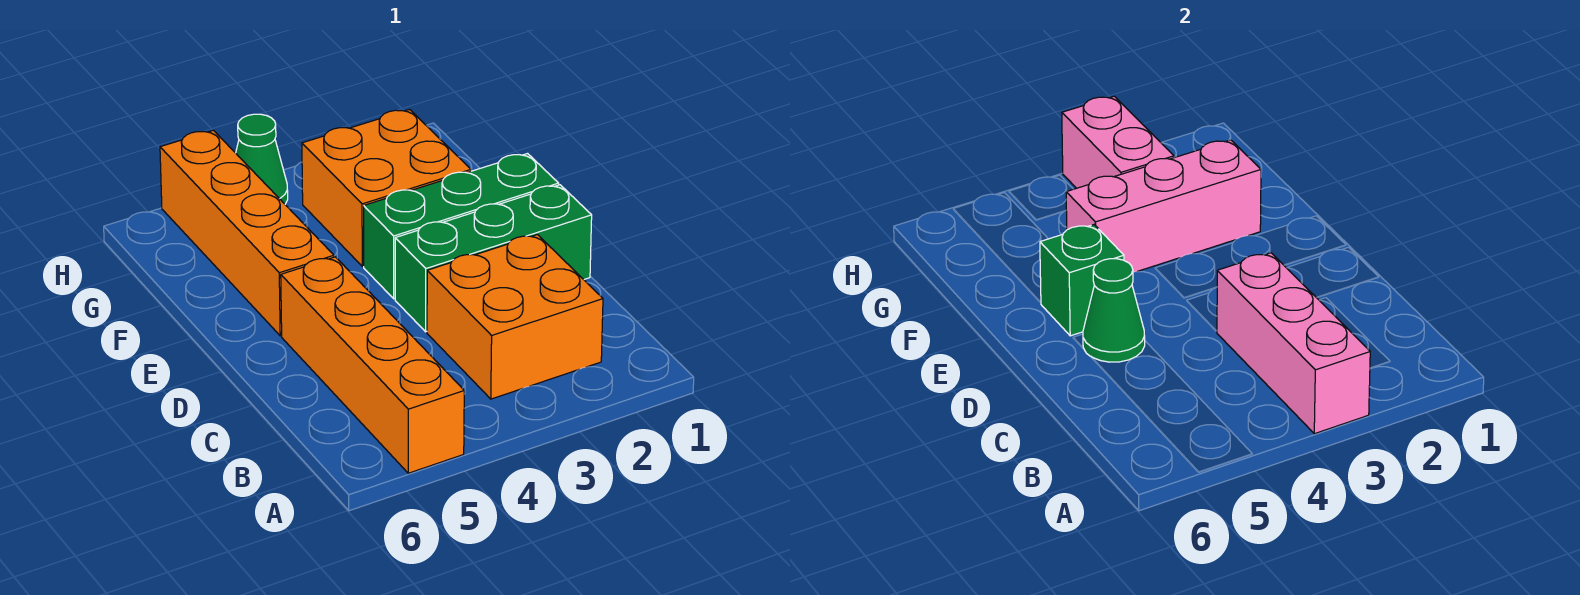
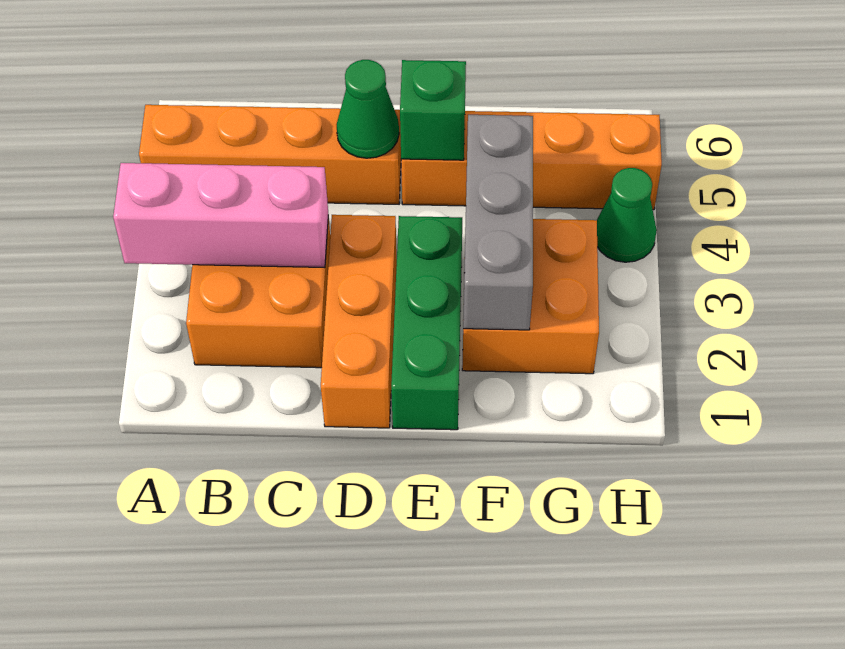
green 1x3 brick [395,185,592,332] -> orange 1x3 brick [321,215,397,428]
pink 1x3 brick [1066,140,1261,272] -> grey 1x3 brick [463,115,533,330]
pink 1x2 brick [1062,96,1174,188] -> none

